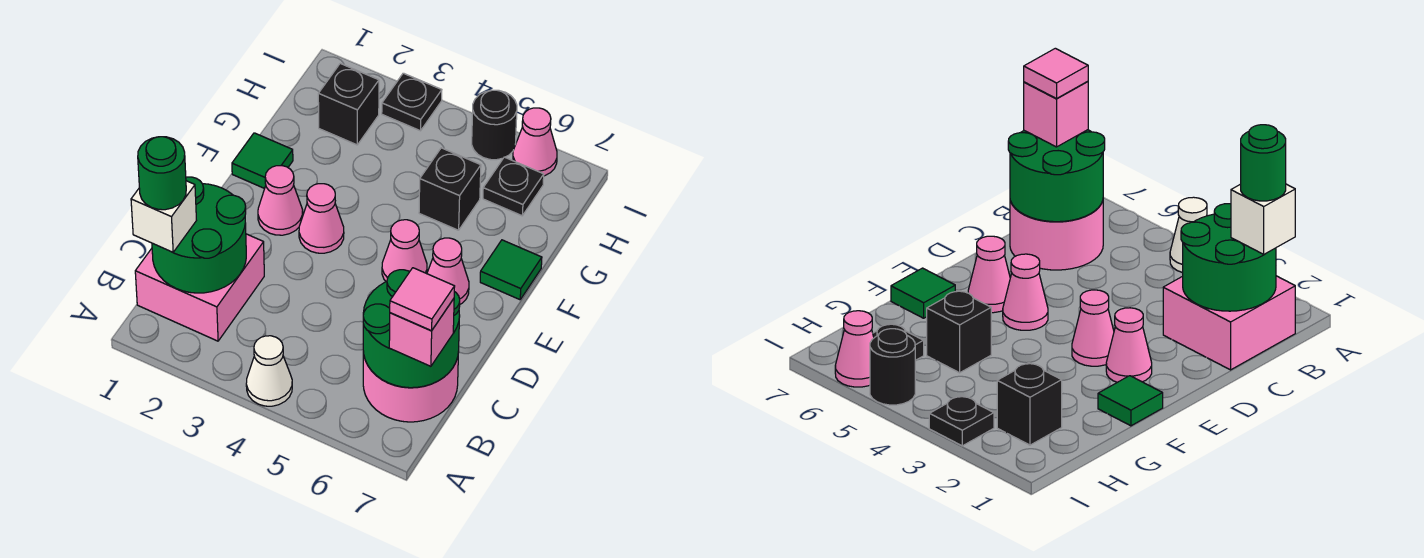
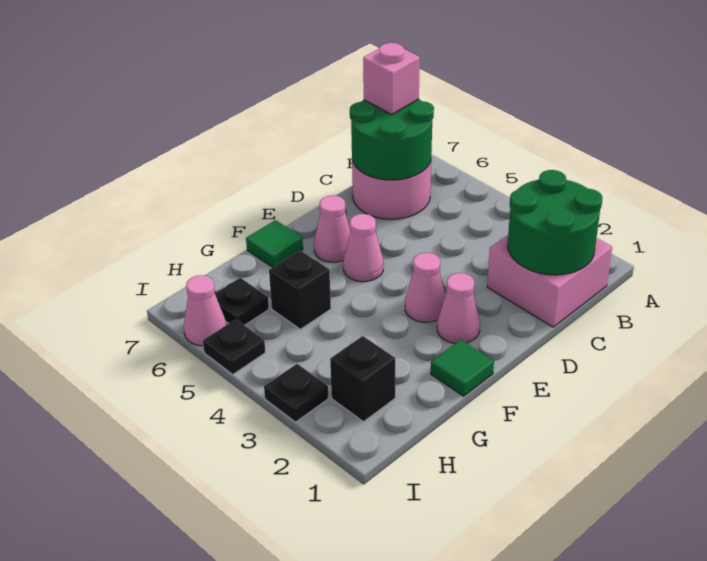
white 1x1 cone [246,336,292,406] -> none
white 1x1 brick [131,181,196,252] -> none
green 1x1 round brick [138,137,186,210] -> none
pink 1x1 tile [390,268,455,331] -> none
black 1x1 round brick [472,90,517,160] -> black 1x1 plate [203,319,265,374]

